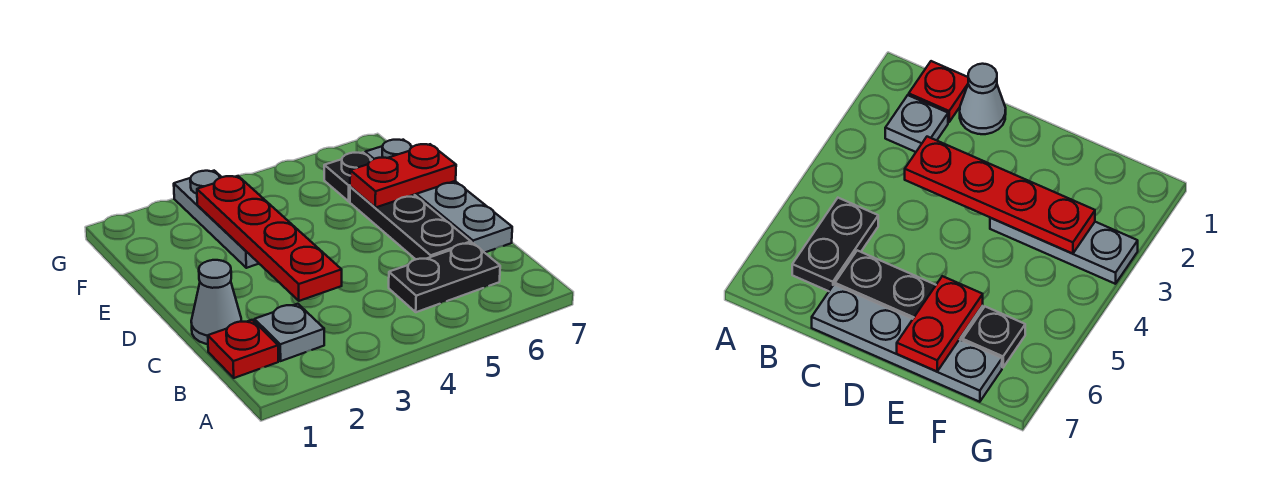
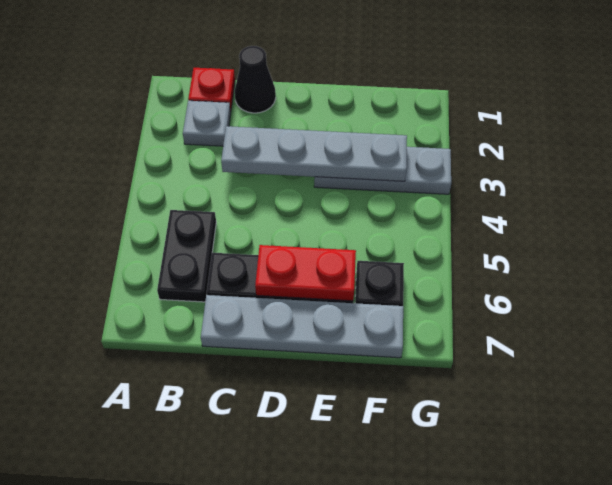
grey 1x1 cone [191,260,242,344] -> black 1x1 cone [235,46,276,113]
red 1x4 plate [197,176,342,301] -> grey 1x4 plate [221,126,407,181]
red 1x2 plate [350,144,456,208] -> red 1x2 plate turned to [255,245,356,301]

